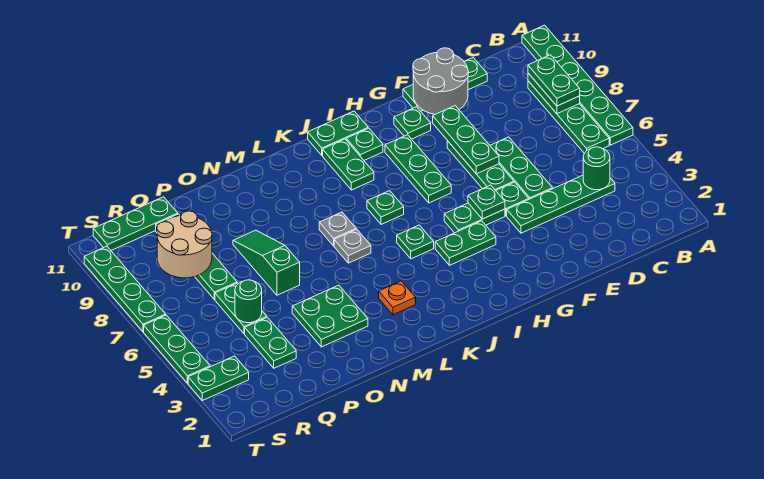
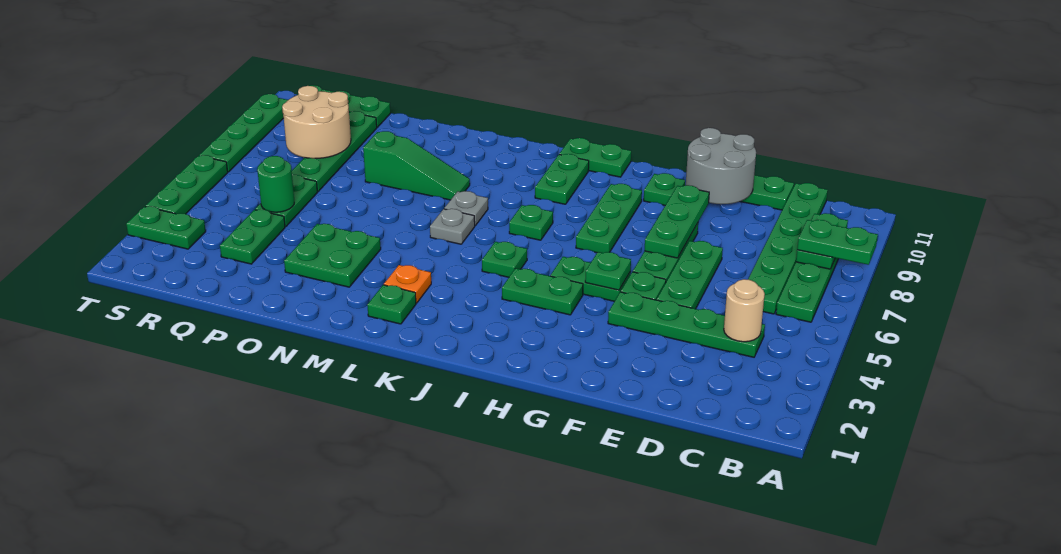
green 1x6 plate [522,25,633,145] -> green 1x6 plate moved to [748,183,828,314]
green 1x2 plate [528,55,580,106] -> green 1x2 plate turned to [797,220,878,265]
green 1x1 round brick [583,147,610,190] -> tan 1x1 round brick [724,279,765,342]
green 1x1 plate [346,128,383,160] -> green 1x1 plate moved to [367,285,416,324]
green 1x3 slope [233,230,300,295] -> green 1x3 slope turned to [363,131,470,200]

